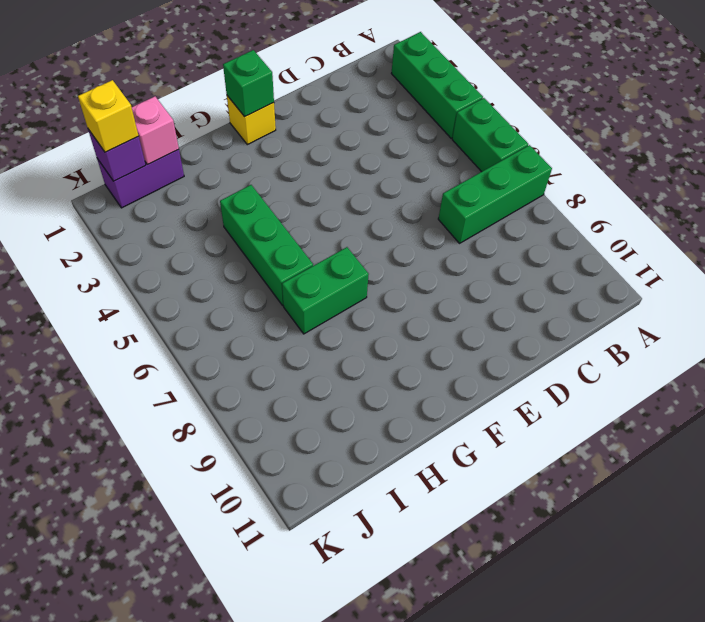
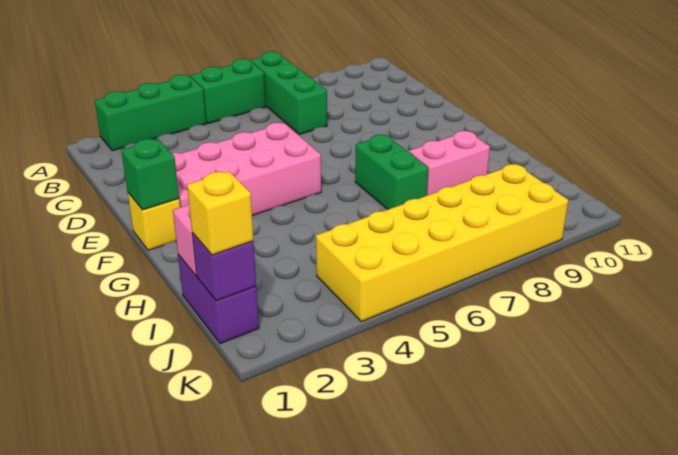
none -> pink 2x4 brick [172,123,321,216]
green 1x3 brick [220,185,313,305] -> none
none -> pink 1x2 brick [408,131,490,195]
none -> yellow 2x6 brick [316,164,568,322]

